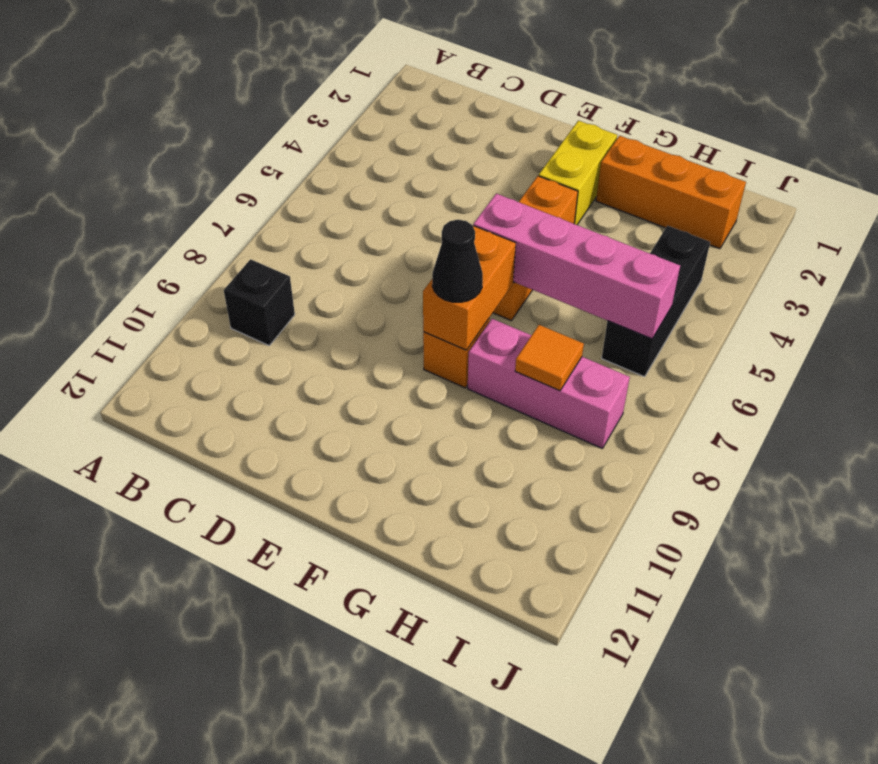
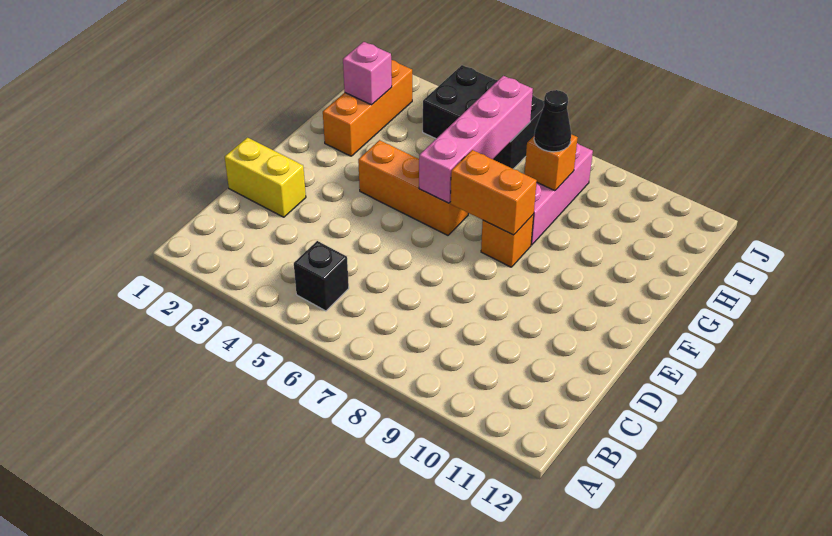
black 1x1 brick [224,259,295,345] -> black 1x1 brick moved to [294,241,349,311]
yellow 1x2 brick [539,121,617,225] -> yellow 1x2 brick moved to [225,138,306,217]
black 1x1 cone [432,220,483,302] -> black 1x1 cone moved to [534,90,571,152]
none -> pink 1x1 brick [343,42,392,105]
orange 1x1 tile [515,325,584,391] -> orange 1x1 brick [525,134,578,191]
black 1x3 brick [602,226,710,377] -> black 2x3 brick [423,65,544,169]

